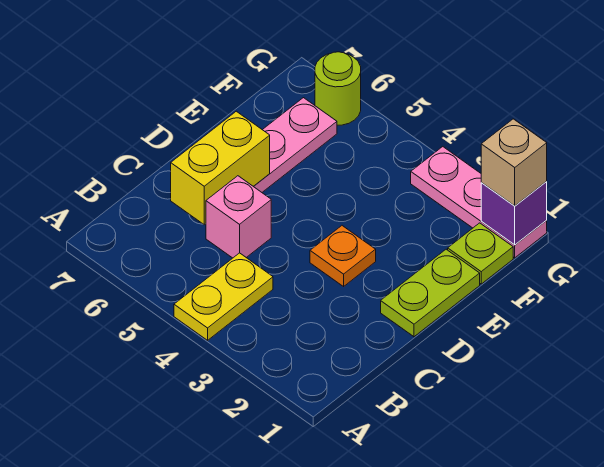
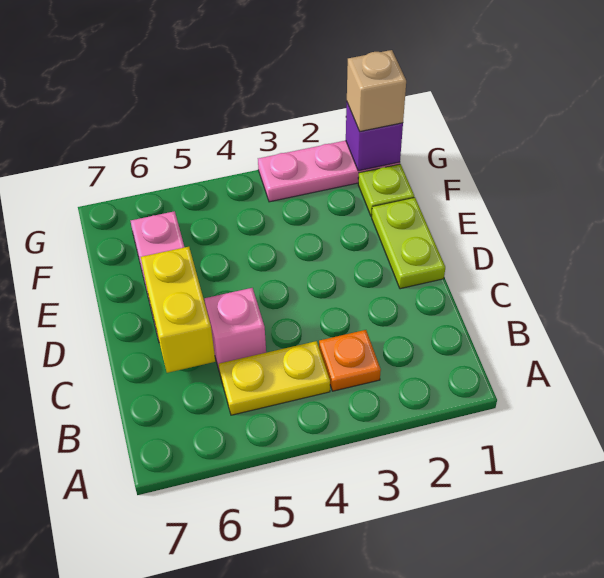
yellow 1x2 plate [174,253,273,340] -> yellow 1x2 plate turned to [219,341,330,415]
orange 1x1 plate [310,226,376,286] -> orange 1x1 plate moved to [319,330,381,391]
lime 1x1 round brick [315,52,361,125] -> none

